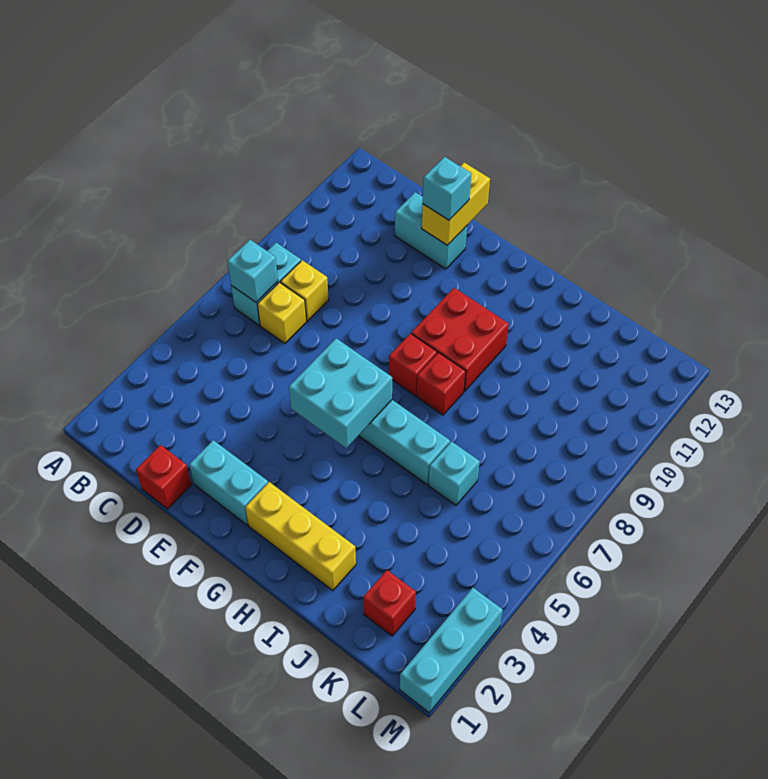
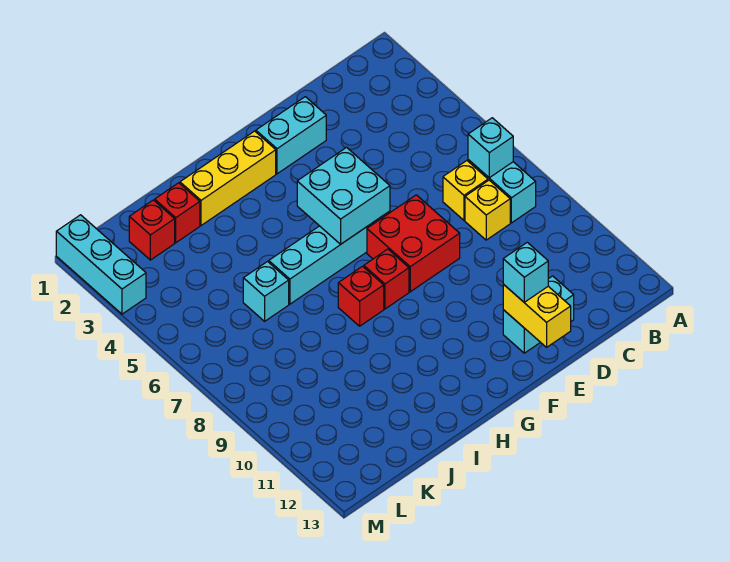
red 1x1 brick [136,445,191,509] -> red 1x1 brick moved to [155,183,200,243]
red 2x2 brick [411,288,509,391] -> red 2x2 brick moved to [367,195,460,292]

